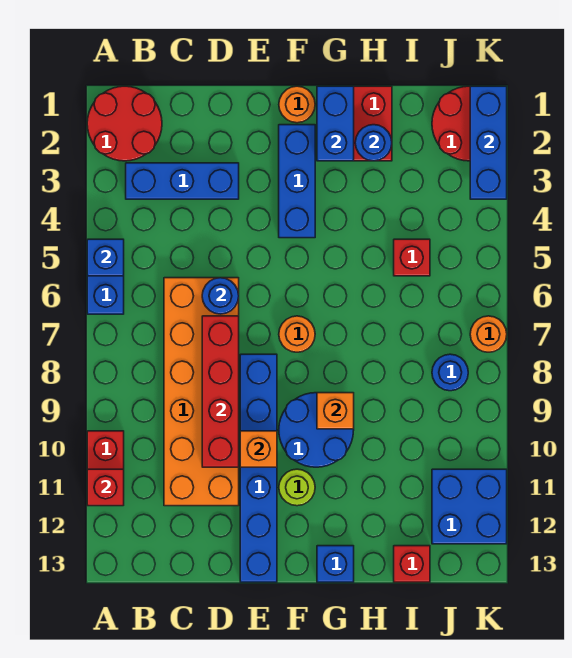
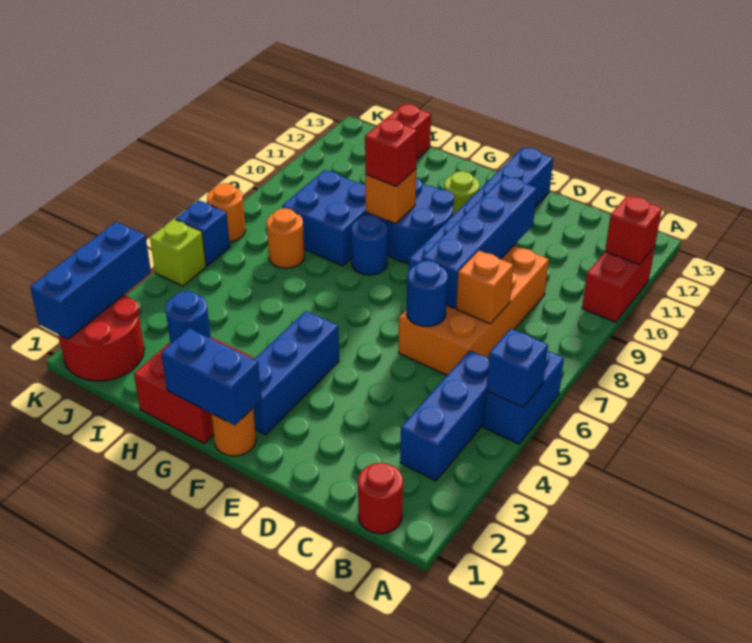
red 2x2 round brick [87,86,162,161] -> red 1x1 round brick [358,463,403,534]
blue 1x3 brick [126,163,239,199] -> blue 1x3 brick turned to [400,350,489,481]
orange 2x6 brick [164,278,239,506] -> orange 2x4 brick [398,245,549,375]
red 1x4 brick [202,316,239,467] -> blue 1x4 brick [422,176,537,308]
orange 1x1 brick [240,431,277,467] -> orange 1x1 brick moved to [456,251,513,324]
orange 1x1 round brick [279,316,315,352] -> orange 1x1 round brick moved to [266,208,305,268]
blue 1x2 brick [317,86,354,161] -> blue 1x2 brick turned to [161,328,261,425]
blue 1x1 brick [317,546,354,582] -> blue 1x1 brick moved to [175,200,230,266]
red 1x1 brick [394,239,430,276] -> red 1x1 brick moved to [365,119,417,186]
blue 1x1 round brick [432,354,468,391] -> blue 1x1 round brick moved to [351,215,388,275]
blue 2x2 brick [432,469,507,544] -> blue 2x2 brick moved to [282,170,380,266]
none -> lime 1x1 brick [150,219,206,286]

